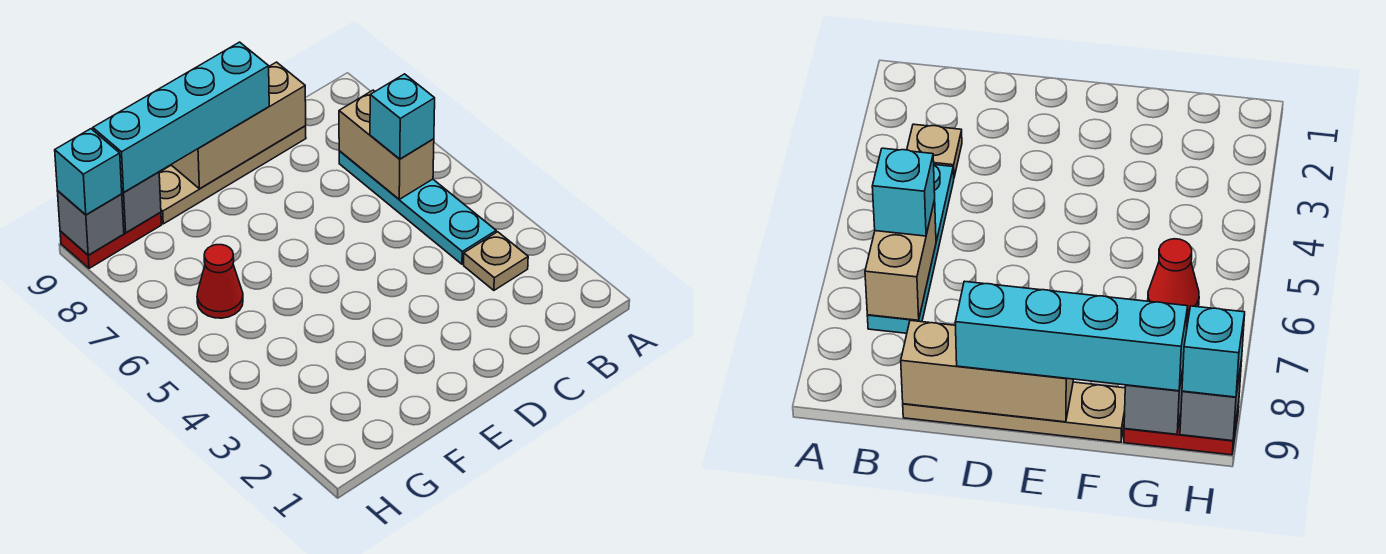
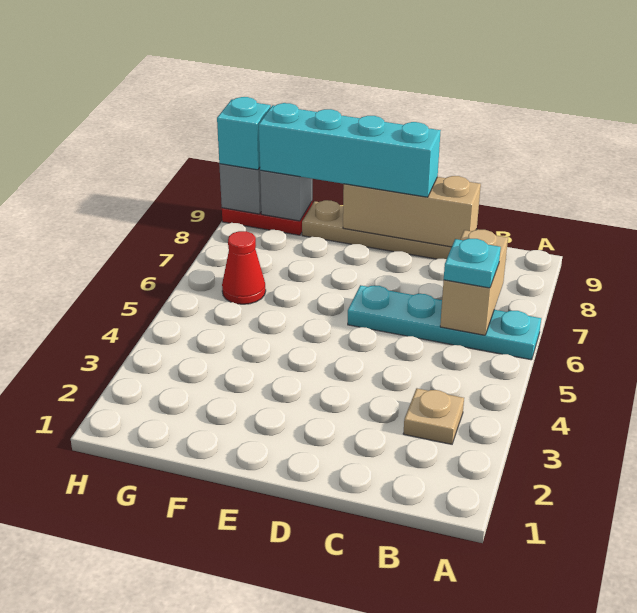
cyan 1x4 plate [339,151,496,264] -> cyan 1x4 plate turned to [348,285,541,360]
cyan 1x1 brick [370,74,435,159] -> cyan 1x1 plate [444,239,501,288]

